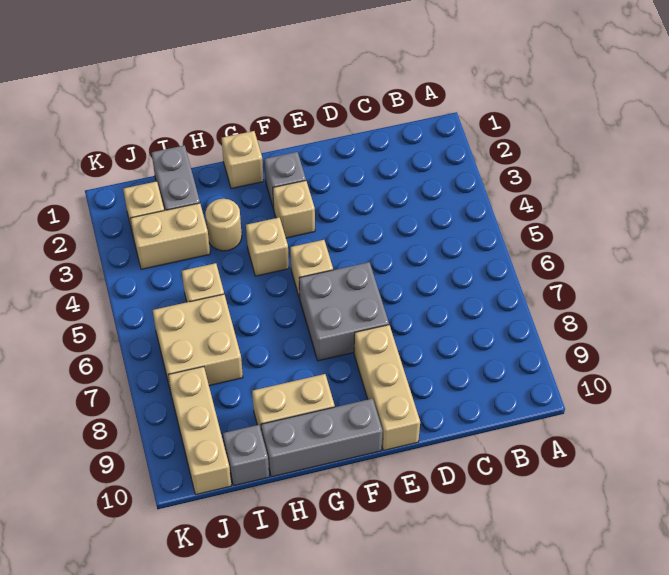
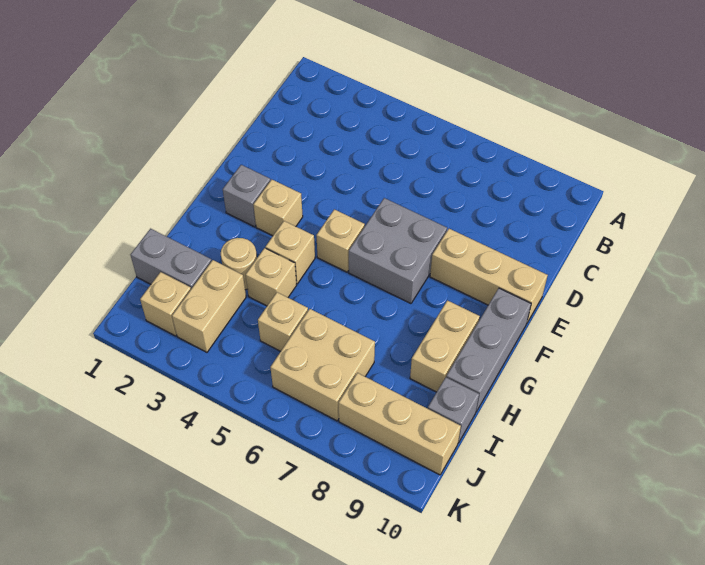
tan 1x1 brick [221,131,264,189] -> tan 1x1 brick moved to [246,248,297,306]

